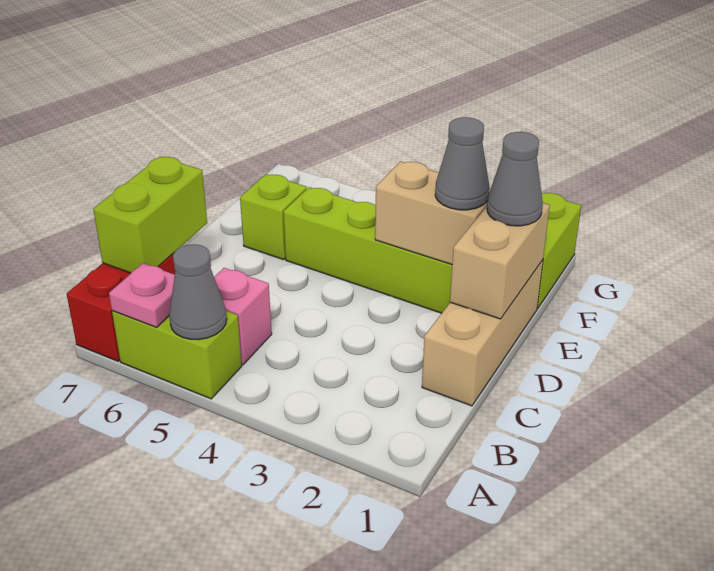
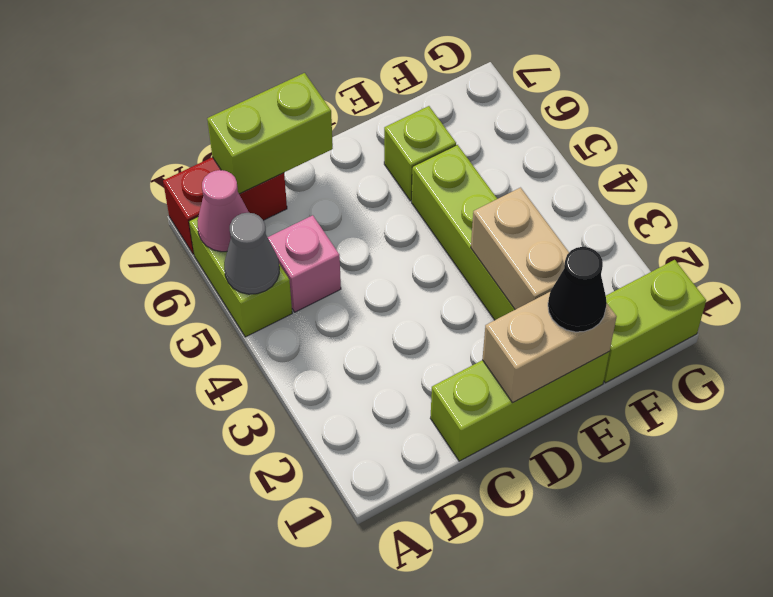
pink 1x1 plate [109,263,175,327] -> pink 1x1 cone [197,170,249,252]
tan 1x3 brick [422,260,543,406] -> lime 1x3 brick [430,352,609,461]
grey 1x1 cone [487,132,543,226] -> black 1x1 cone [548,247,607,332]
grey 1x1 cone [435,117,489,210] -> none

